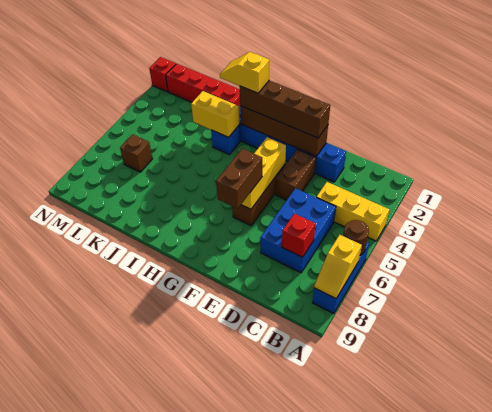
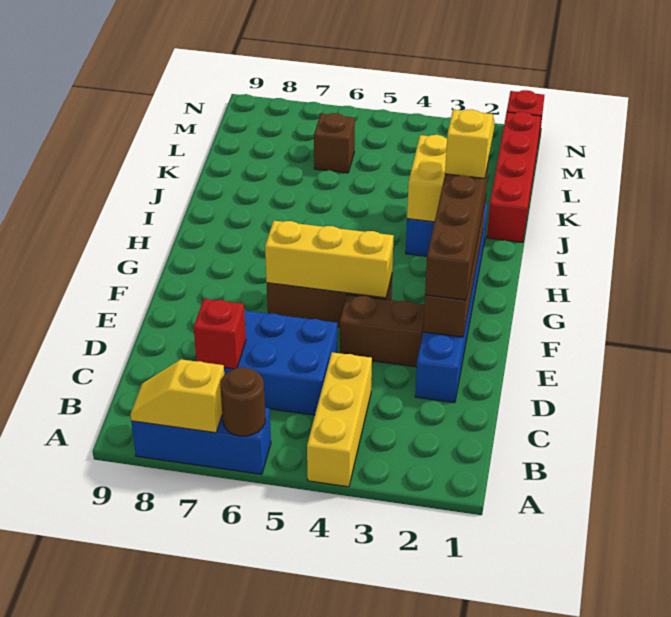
brown 1x2 brick [216,149,262,209] -> none

